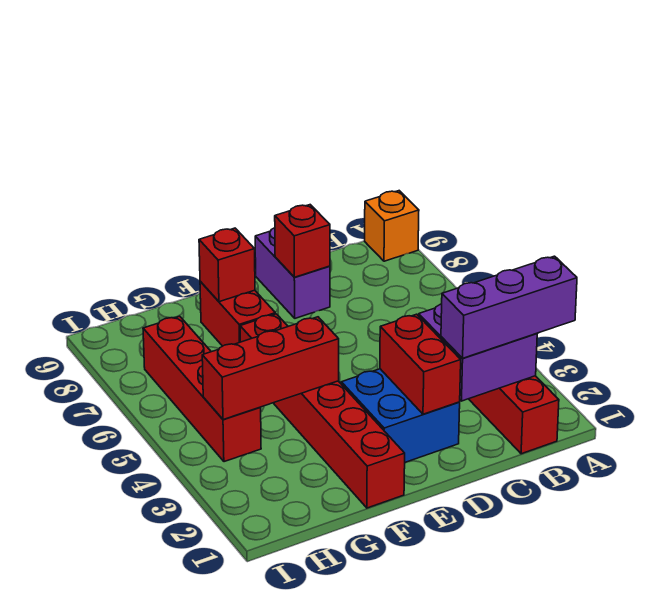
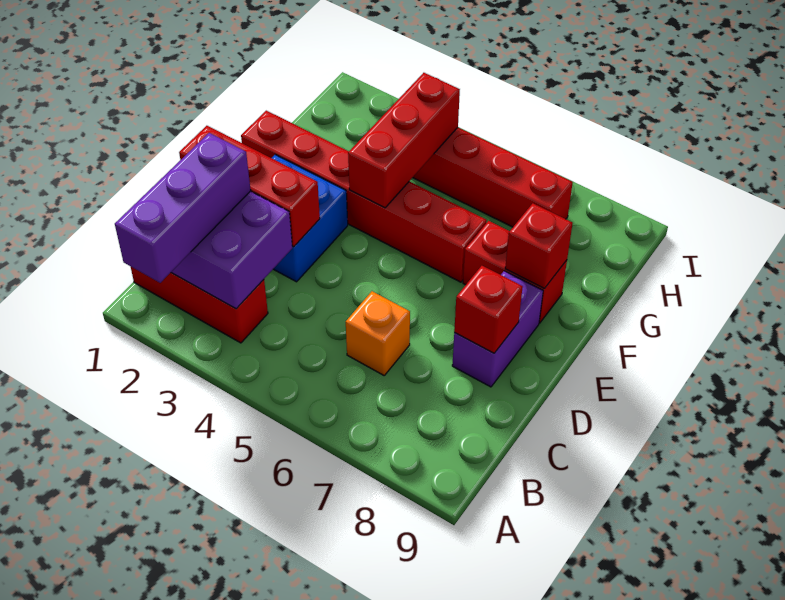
orange 1x1 brick [365,191,419,261] -> orange 1x1 brick moved to [346,291,410,375]
red 1x2 brick [380,314,461,414] -> red 1x3 brick [179,126,320,247]
purple 1x2 brick [255,228,330,318] -> purple 1x2 brick turned to [452,271,543,387]

